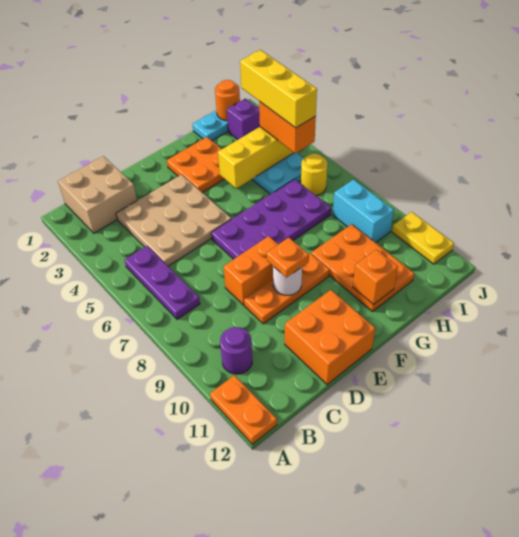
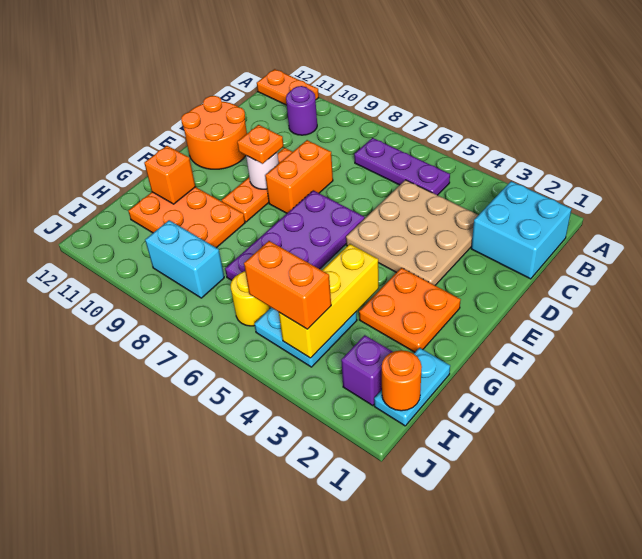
tan 2x2 brick [58,156,137,233] -> cyan 2x2 brick [471,181,571,279]
orange 2x2 brick [285,290,375,385] -> orange 2x2 round brick [181,96,247,169]
yellow 1x3 brick [240,50,317,128] -> none
yellow 1x2 plate [392,212,454,264] -> none

